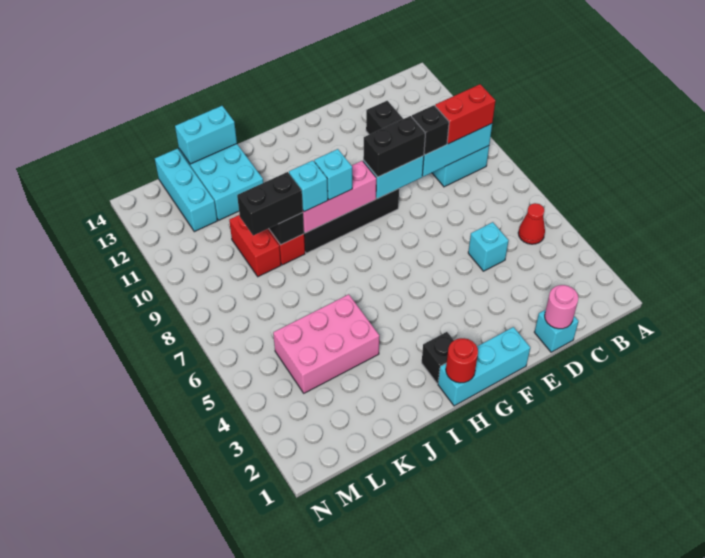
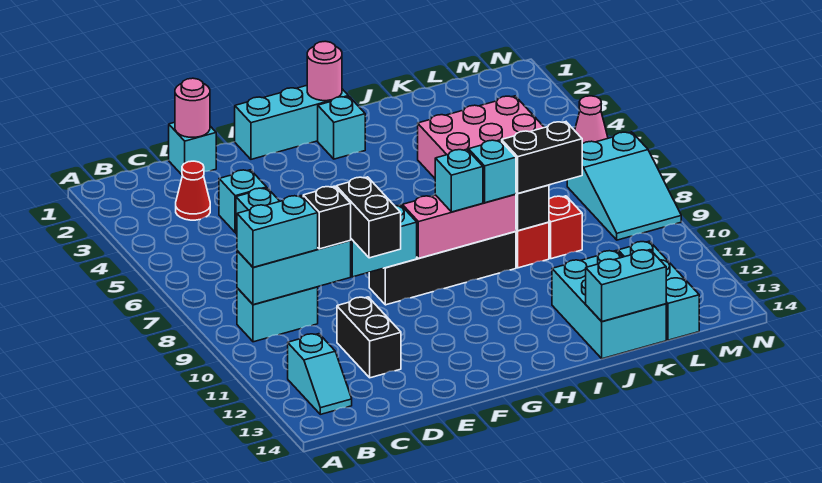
red 1x1 cone [518,203,545,244] -> red 1x1 cone moved to [176,161,210,220]
red 1x2 brick [435,84,495,144] -> cyan 1x2 brick [237,196,318,268]
none -> cyan 1x2 slope [288,334,352,414]
none -> cyan 1x1 brick [219,170,267,233]
black 1x2 brick [363,116,425,177] -> black 1x2 brick turned to [336,177,401,258]
red 1x1 round brick [446,338,478,383] -> pink 1x1 round brick [307,41,342,101]
black 1x1 brick [422,332,454,383] -> cyan 1x1 brick [318,97,365,159]
red 1x2 brick [229,215,281,277] -> red 1x1 brick [549,196,582,259]
none -> cyan 2x3 slope [567,132,681,240]
none -> pink 1x1 cone [575,96,608,144]

